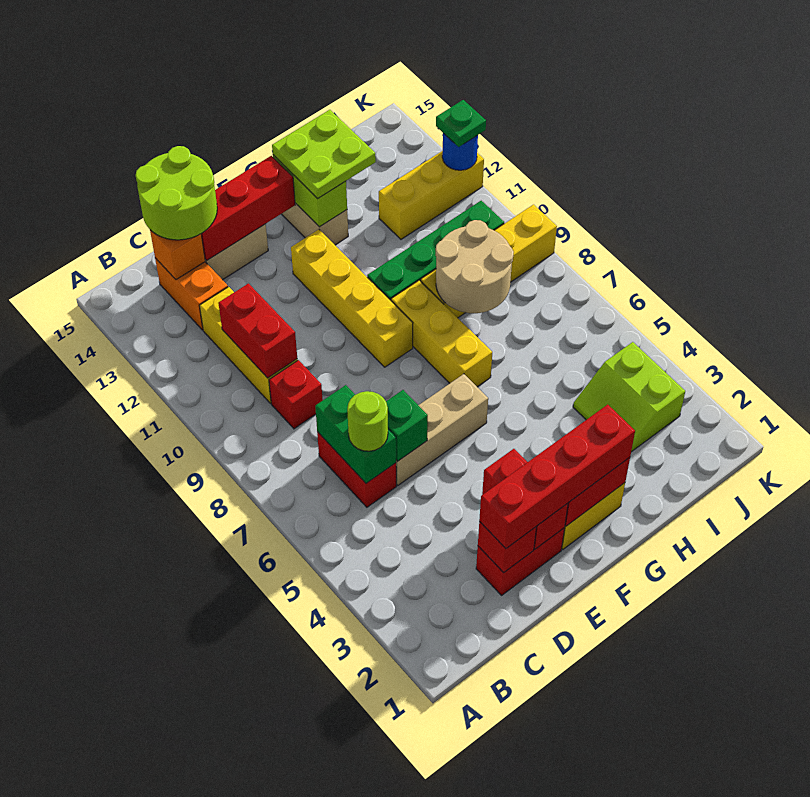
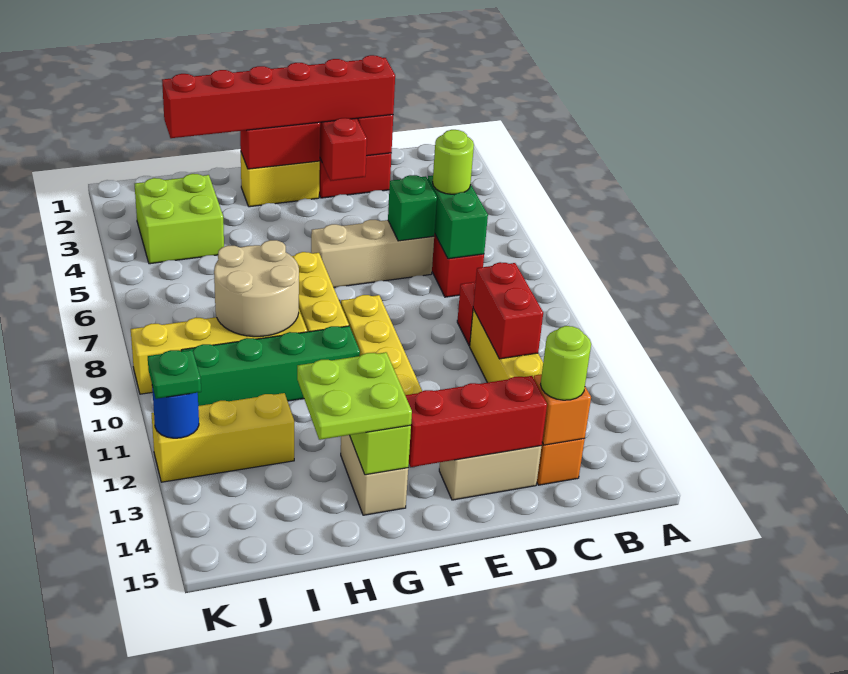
lime 2x2 round brick [135,146,217,240] -> lime 1x1 round brick [541,326,591,400]
red 1x4 brick [479,405,635,548] -> red 1x6 brick [162,55,395,138]
lime 2x2 slope [573,342,685,452] -> lime 2x2 brick [135,174,224,264]

